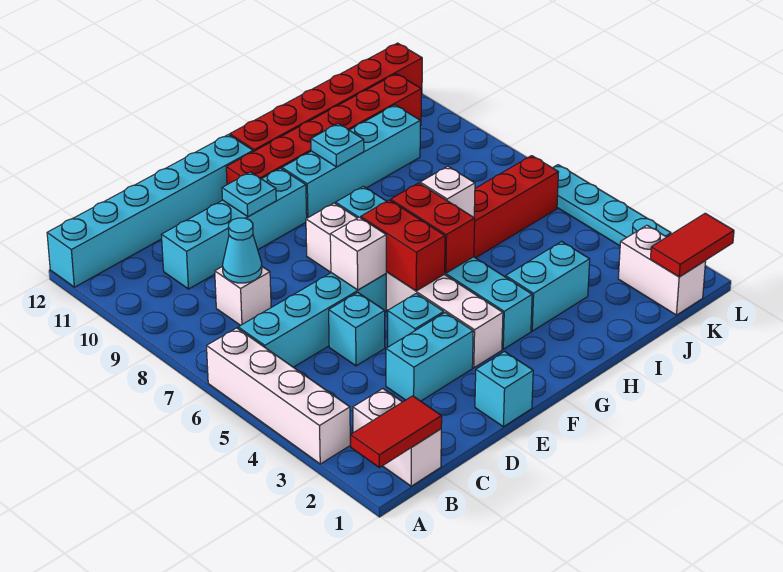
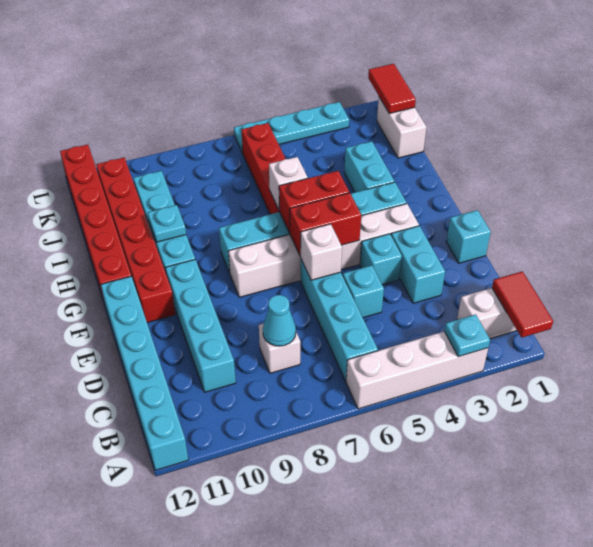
cyan 1x1 plate [222,172,276,217] -> cyan 1x1 plate moved to [444,314,490,357]
white 1x2 brick [618,225,706,315] -> white 1x2 brick turned to [377,97,426,158]

